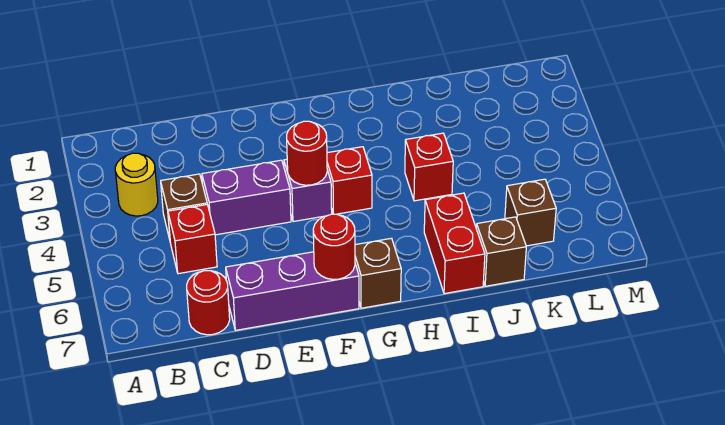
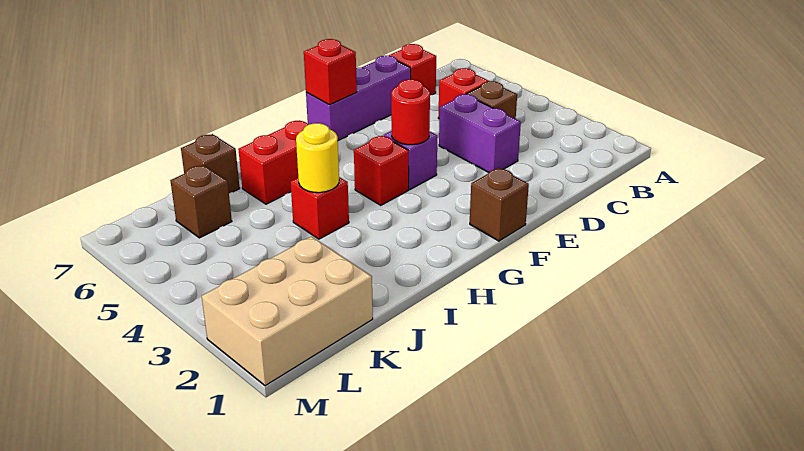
yellow 1x1 round brick [115,153,158,216] -> yellow 1x1 round brick moved to [296,123,339,193]
red 1x1 round brick [187,271,230,335] -> red 1x1 brick [389,44,436,95]
purple 1x2 brick [202,160,291,235] -> purple 1x2 brick turned to [439,94,521,172]
red 1x1 round brick [313,214,355,279] -> red 1x1 brick [304,39,357,105]
brown 1x1 brick [355,238,401,308] -> brown 1x1 brick moved to [470,168,529,241]
red 1x2 brick [424,193,485,294] -> red 1x2 brick turned to [238,121,308,204]
none -> tan 2x3 brick [202,236,373,386]

